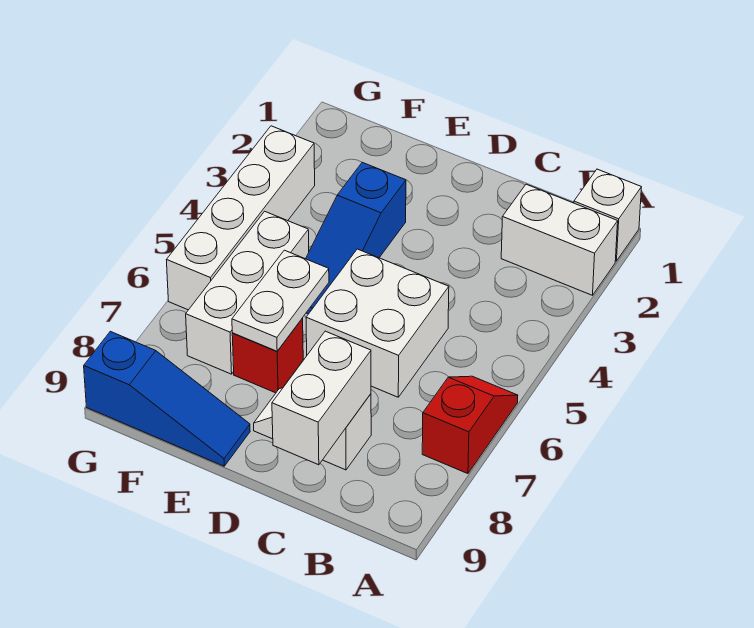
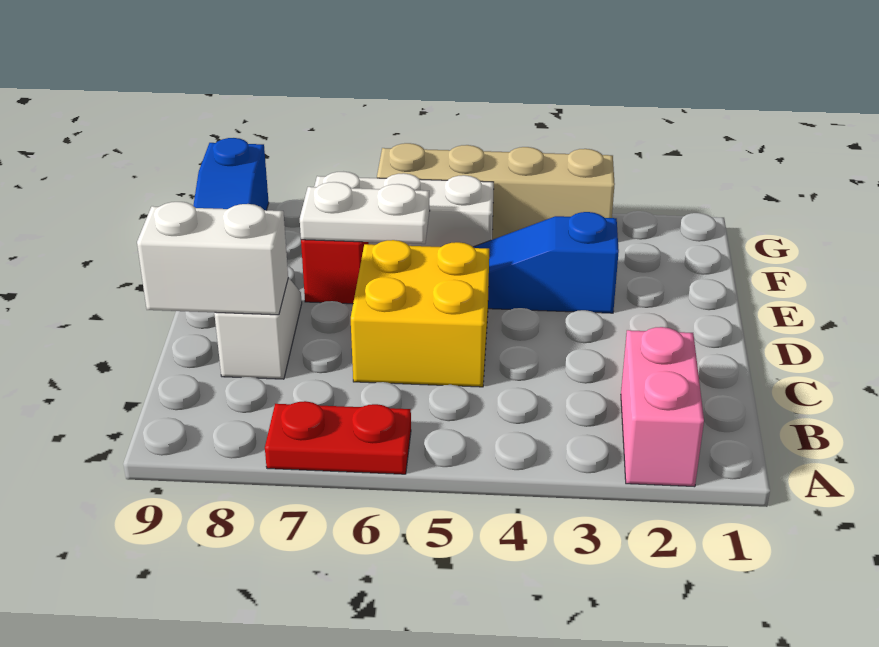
white 1x1 brick [574,169,641,261] -> none
white 1x2 brick [501,184,618,295] -> pink 1x2 brick [621,327,704,487]
red 1x2 slope [422,376,518,474] -> red 1x2 plate [265,401,411,474]
white 2x2 brick [306,249,449,397] -> yellow 2x2 brick [351,240,489,387]
white 1x4 brick [167,126,315,310] -> tan 1x4 brick [377,143,615,240]

